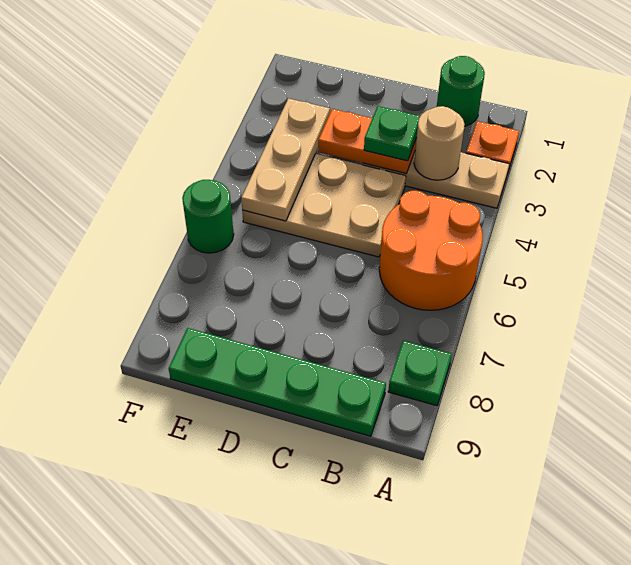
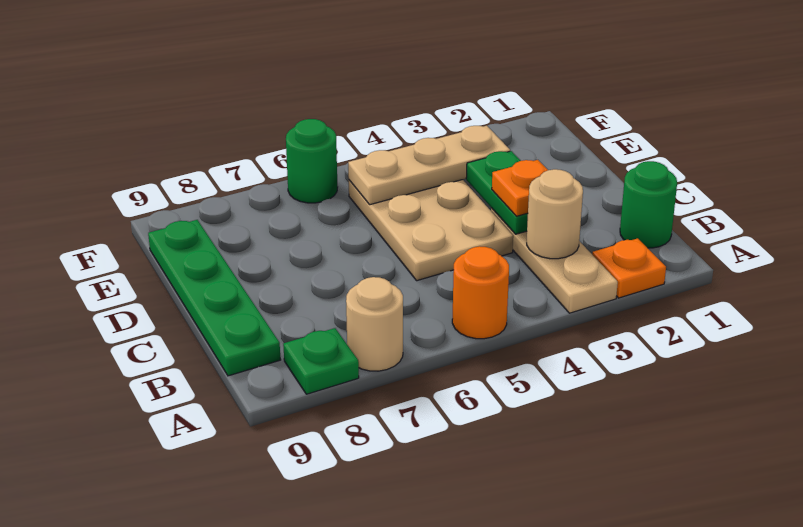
orange 2x2 round brick [379,191,483,310] -> orange 1x1 round brick [452,246,509,339]
none -> tan 1x1 round brick [346,277,403,371]
orange 1x2 plate [318,109,416,173] -> green 1x2 plate [466,151,528,234]
green 1x1 plate [364,106,420,161] -> orange 1x1 plate [492,160,548,216]

